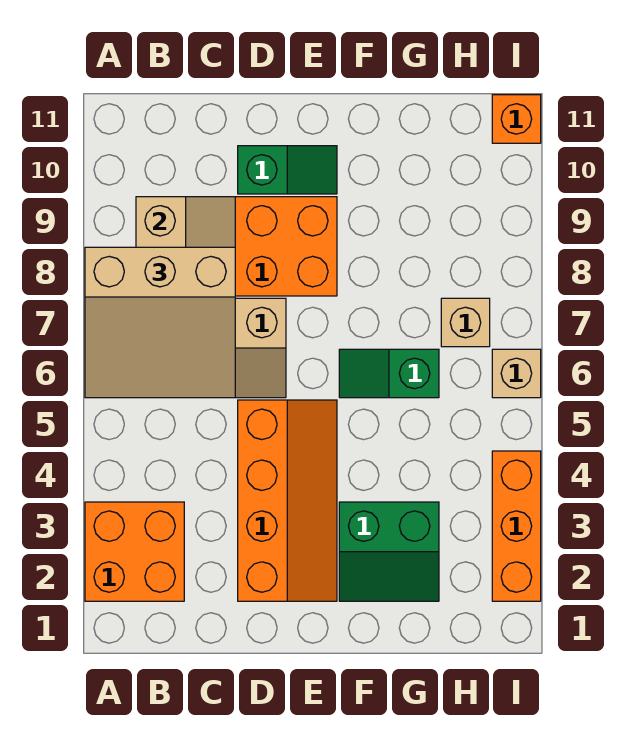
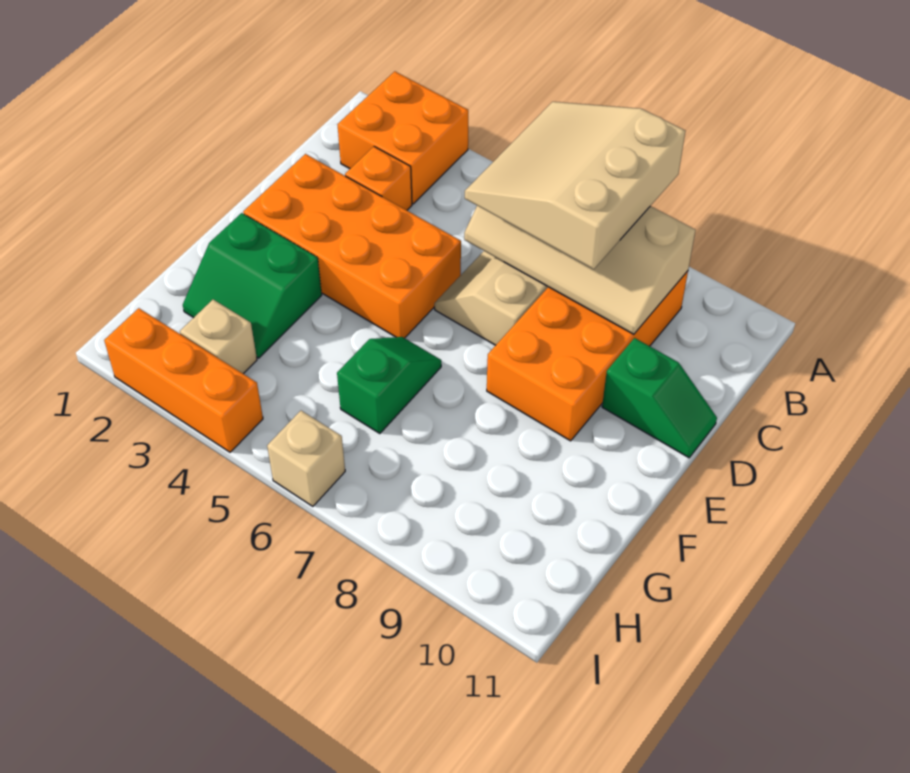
orange 2x4 slope [238,400,337,601] -> orange 2x4 brick [243,154,461,338]
green 1x2 slope [238,146,337,194] -> green 1x2 slope turned to [602,338,717,458]
green 2x2 slope [339,502,439,601] -> green 2x2 slope turned to [183,213,322,358]
tan 1x1 brick [441,298,490,347] -> tan 1x1 brick moved to [180,300,257,374]
orange 1x1 brick [492,95,541,143] -> orange 1x1 brick moved to [345,147,412,210]

